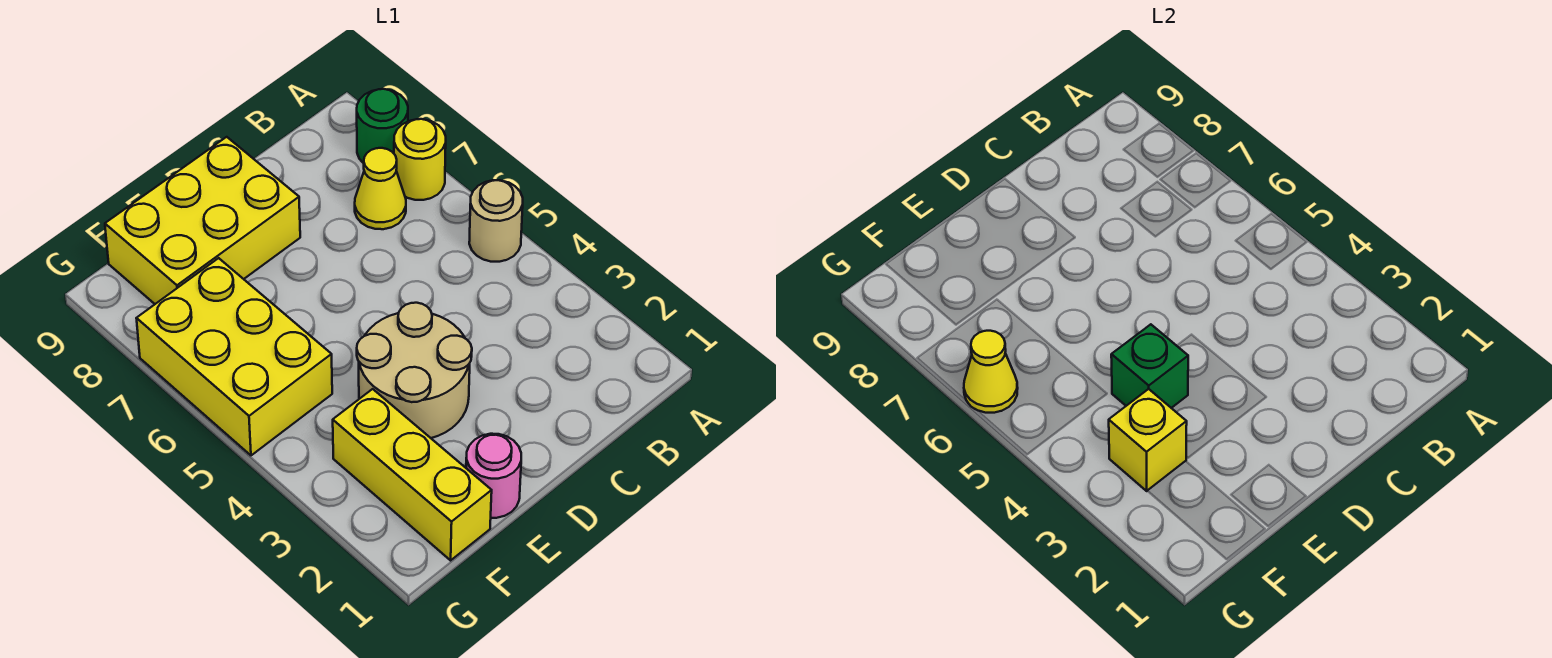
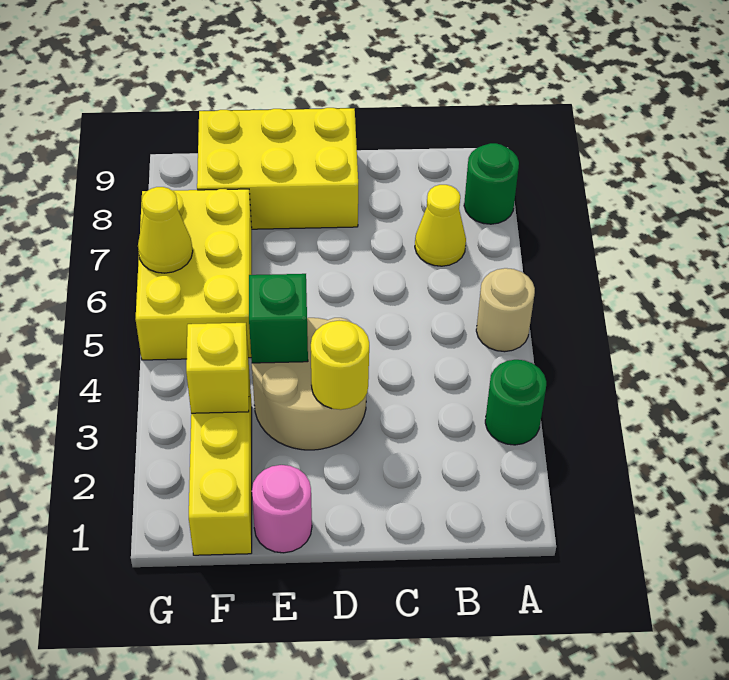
none -> green 1x1 round brick [485,360,546,445]
yellow 1x1 round brick [394,119,446,200] -> yellow 1x1 round brick moved to [311,321,369,410]

